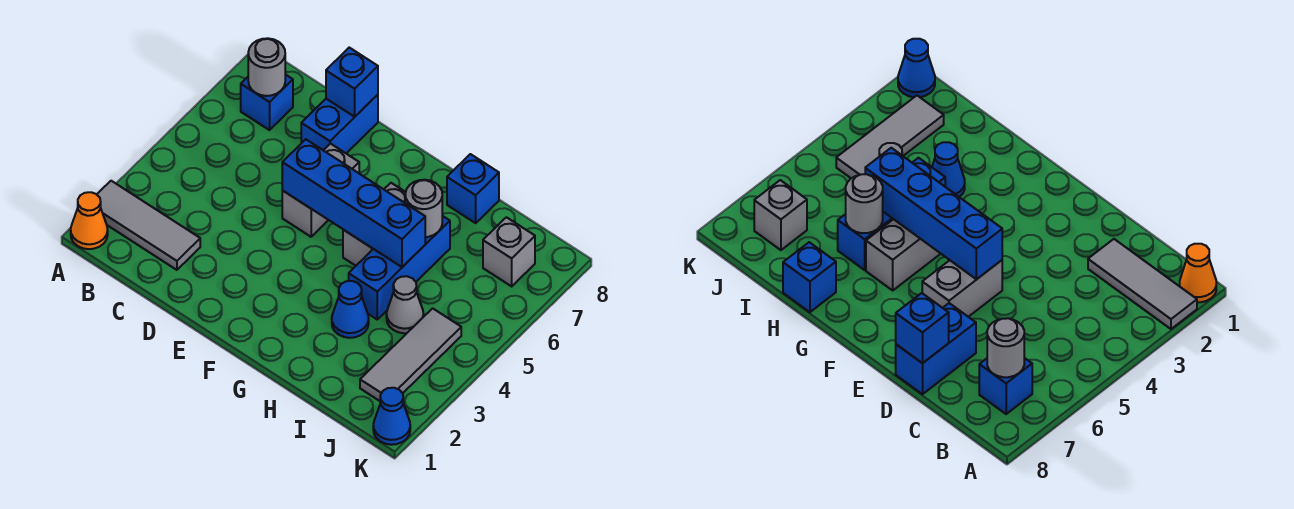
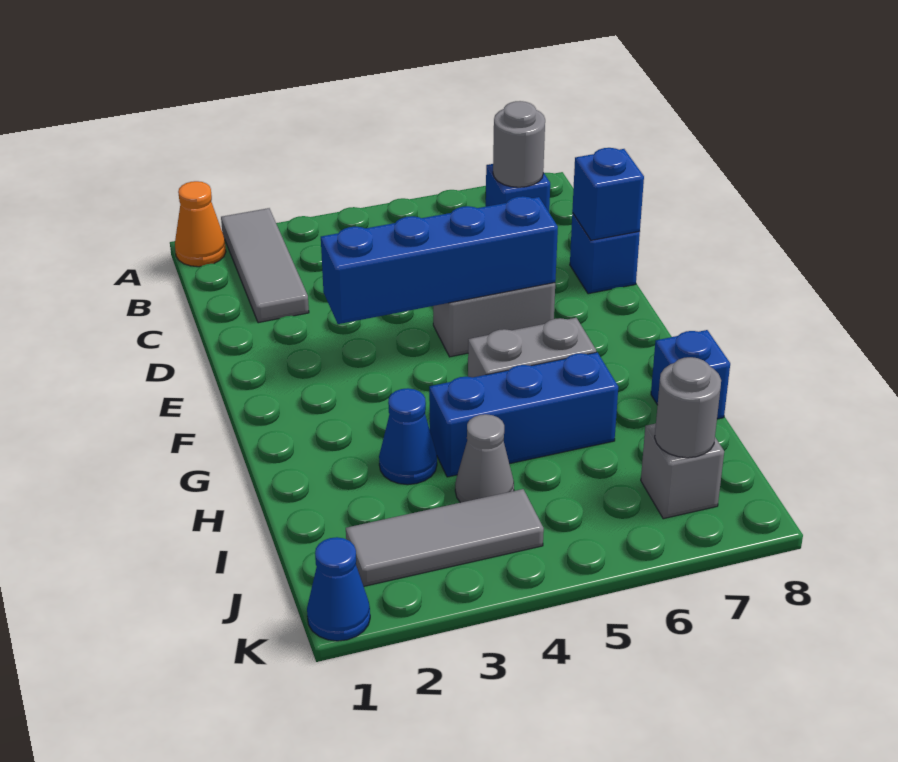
blue 1x2 brick [301,95,378,153] -> blue 1x1 brick [570,213,640,294]
blue 1x4 brick [282,139,425,267] -> blue 1x4 brick turned to [321,196,558,324]
grey 1x1 round brick [405,180,442,237] -> grey 1x1 round brick moved to [655,357,721,458]

